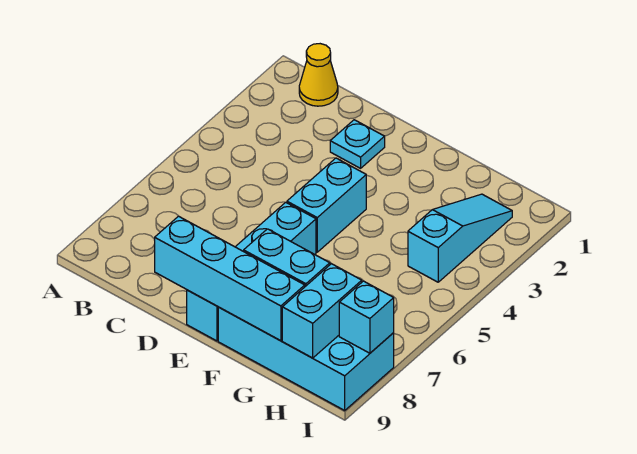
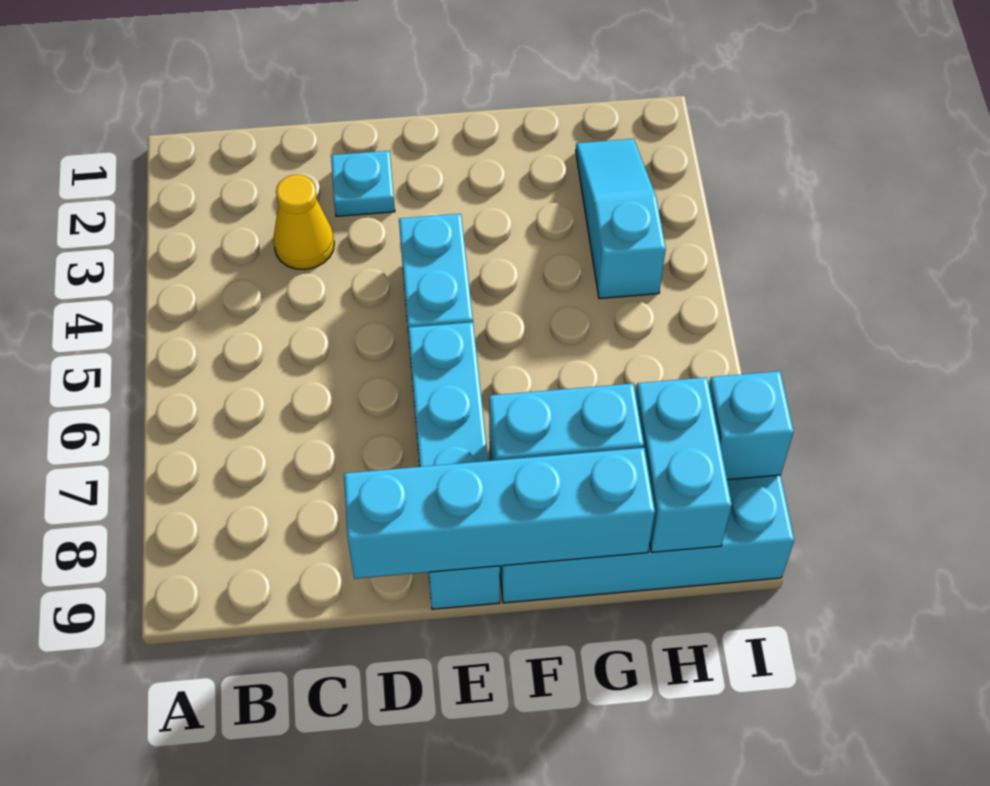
yellow 1x1 cone [299,44,338,106] -> yellow 1x1 cone moved to [273,175,334,270]

